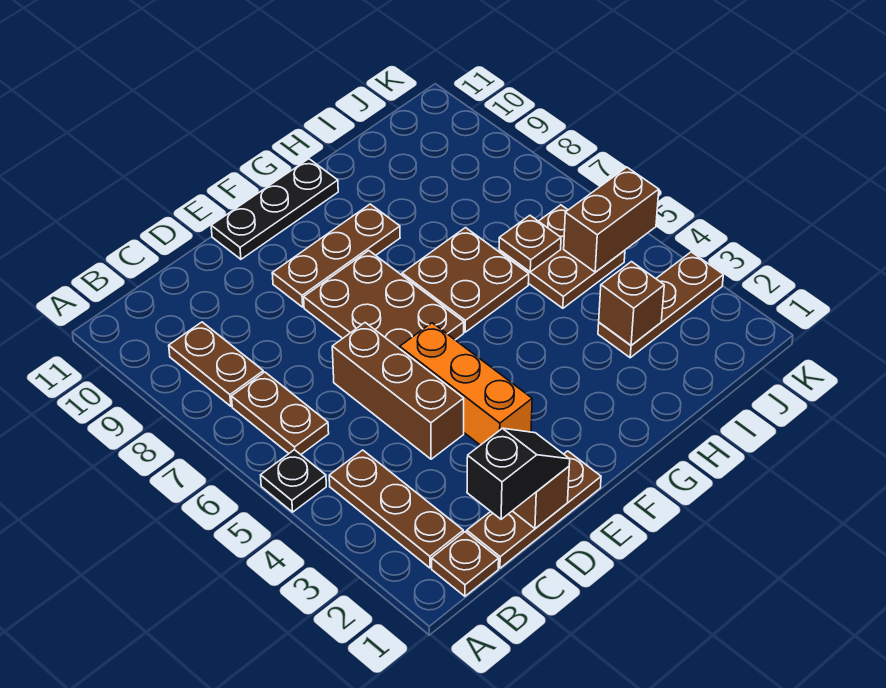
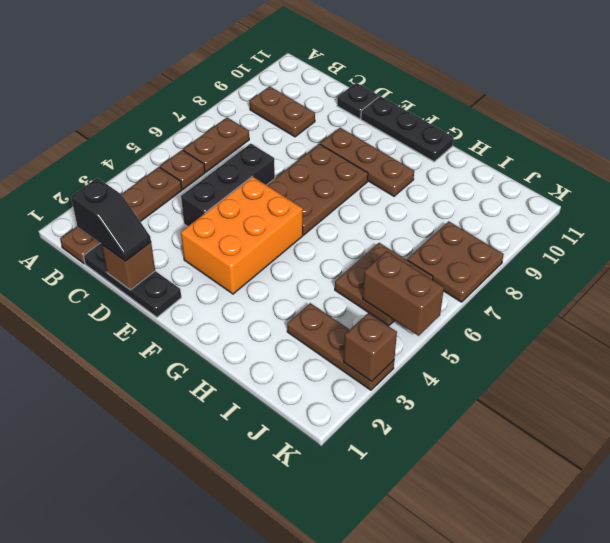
black 1x1 plate [261,450,326,512] -> black 1x1 plate moved to [337,83,379,119]
brown 1x2 plate [169,322,264,406] -> brown 1x2 plate turned to [250,86,315,137]
brown 1x3 plate [467,451,601,568] -> black 1x3 plate [84,243,181,317]
brown 1x3 brick [332,323,464,459] -> black 1x3 brick [181,144,275,227]
orange 1x3 brick [400,323,532,445] -> orange 2x3 brick [181,177,303,294]
brown 2x2 plate [402,228,529,332] -> brown 2x2 plate moved to [407,221,504,302]
brown 1x1 brick [599,262,664,345] -> brown 1x1 brick moved to [344,313,397,382]
brown 1x1 plate [499,215,561,272] -> brown 1x1 plate moved to [160,150,205,189]

